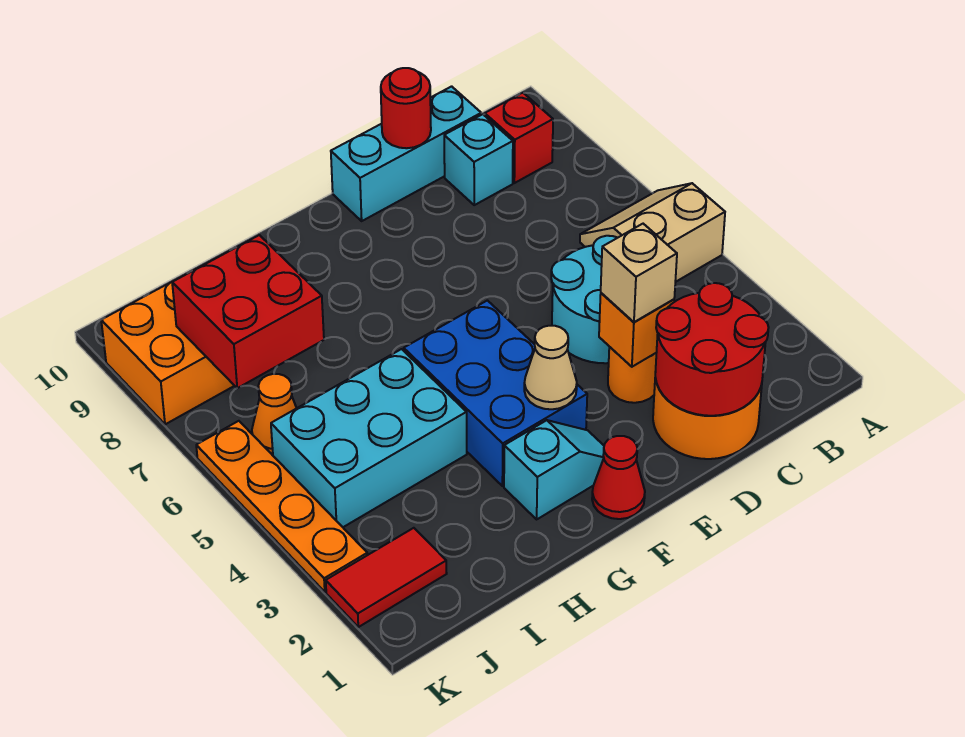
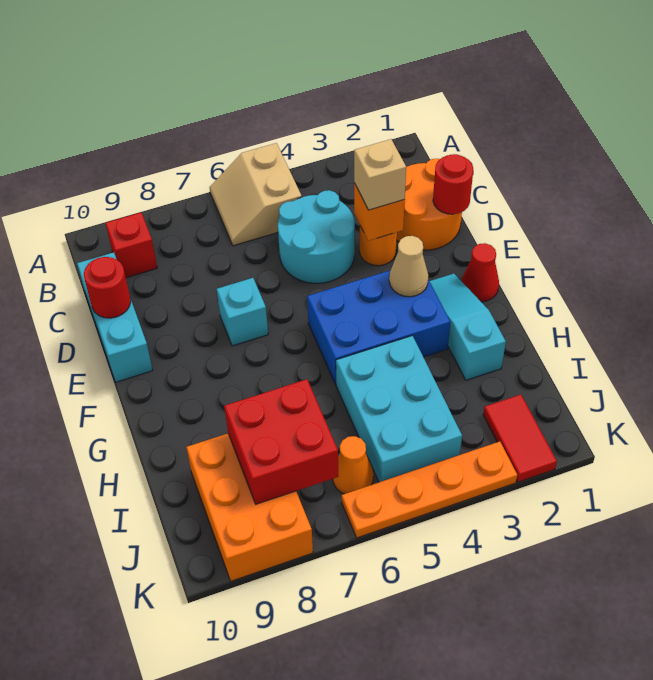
red 2x2 round brick [655,283,769,416] -> red 1x1 round brick [433,154,473,214]
cyan 1x1 brick [444,114,513,205] -> cyan 1x1 brick moved to [217,278,268,346]
cyan 1x2 slope [504,420,604,519] -> cyan 1x3 slope [430,274,506,380]

